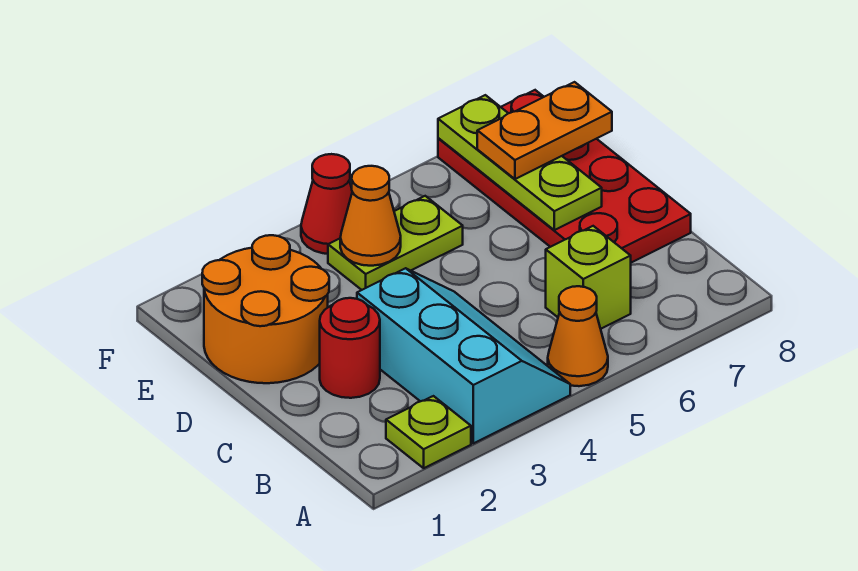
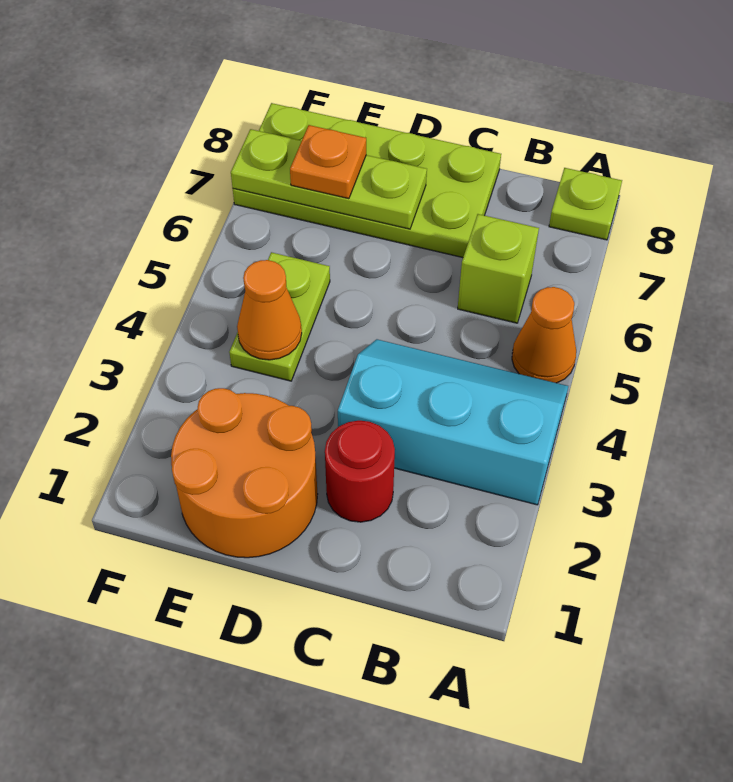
lime 1x1 plate [386,396,471,468] -> lime 1x1 plate moved to [549,168,622,240]
red 2x4 plate [438,90,691,263] -> lime 2x4 plate [233,103,501,258]
orange 1x2 plate [477,82,612,179] -> orange 1x1 plate [290,125,366,199]
red 1x1 cone [301,154,352,254] -> none

